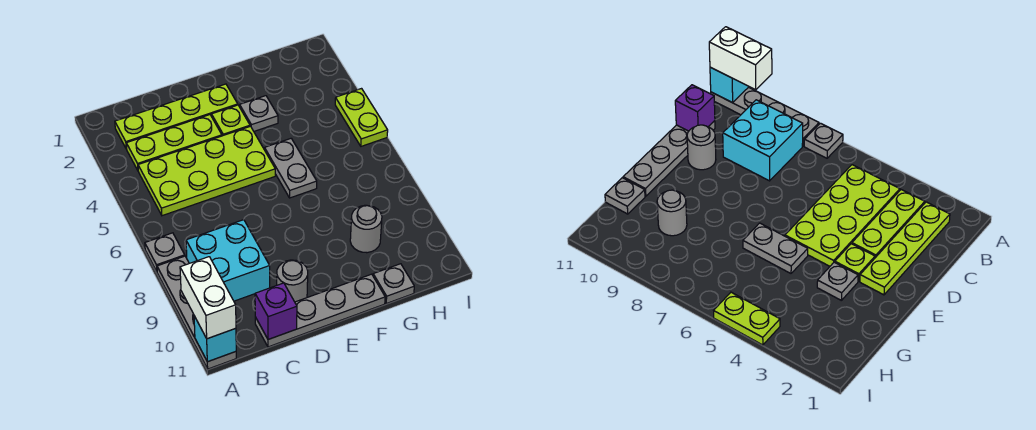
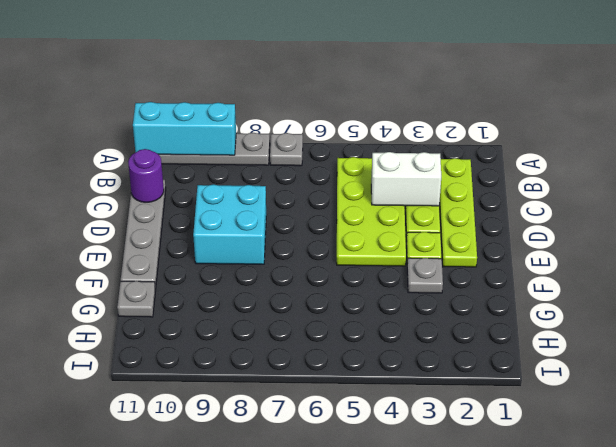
white 1x2 brick [180,257,236,339] -> white 1x2 brick moved to [371,152,441,206]
cyan 1x1 brick [194,316,236,362] -> cyan 1x3 brick [133,102,236,155]
cyan 2x2 brick [186,220,270,301] -> cyan 2x2 brick moved to [193,184,266,264]
purple 1x1 brick [255,283,297,339] -> purple 1x1 round brick [128,149,164,202]
grey 1x1 round brick [277,260,308,302] -> none
grey 1x2 plate [265,139,317,198] -> none
grey 1x1 round brick [350,205,382,253] -> none
lime 1x2 plate [335,89,388,146] -> none

